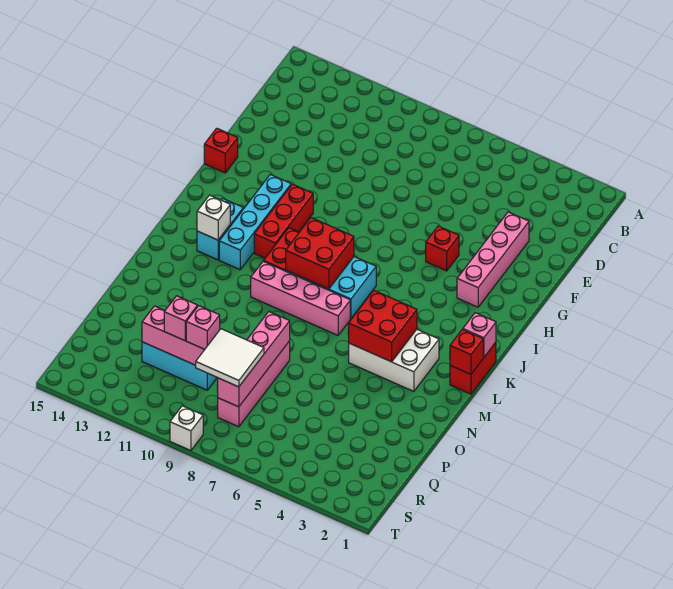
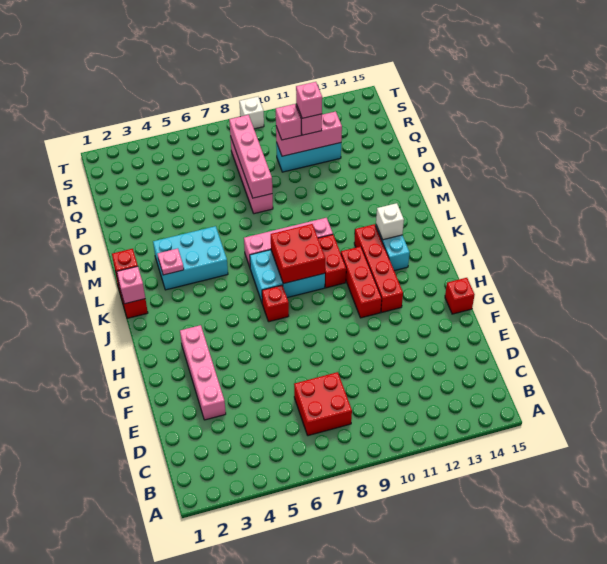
red 1x1 brick [426,226,459,271] -> red 1x1 brick moved to [262,285,289,322]
cyan 1x4 brick [219,174,291,270] -> red 1x4 brick [354,224,403,312]
white 2x3 brick [349,329,439,391] -> cyan 2x3 brick [153,226,228,290]
none -> pink 1x1 plate [158,249,184,275]
red 2x2 brick [349,290,417,362] -> red 2x2 brick moved to [294,372,352,436]
white 2x2 tile [196,329,264,387] -> none
none -> pink 1x1 brick [296,82,322,118]

